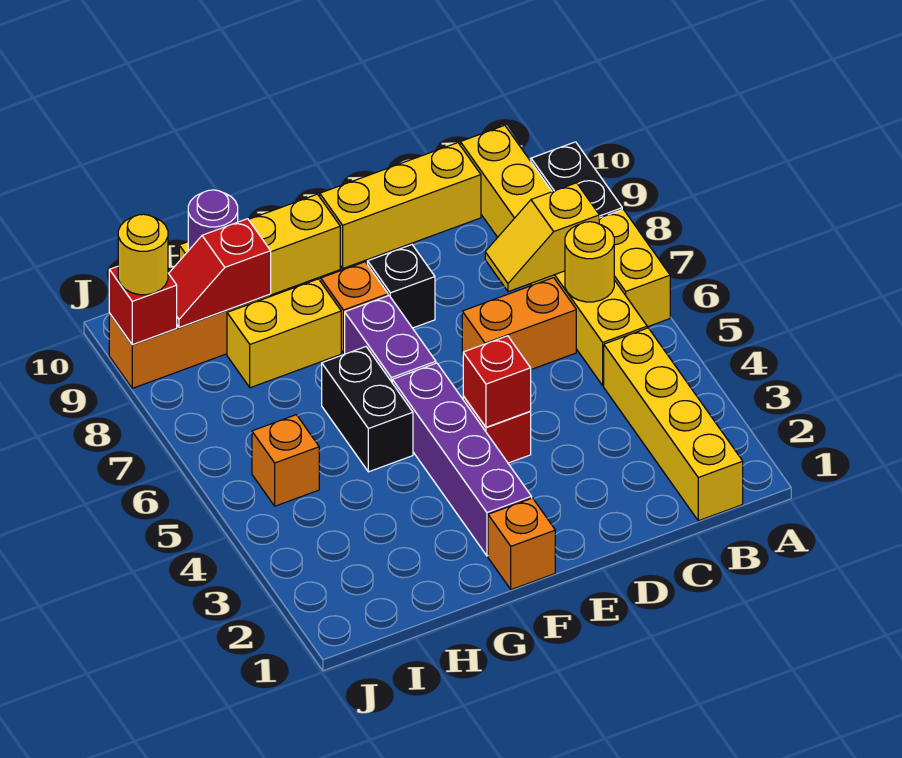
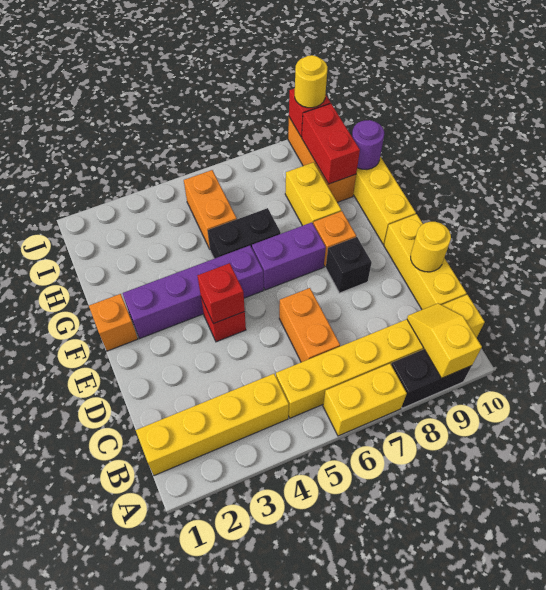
yellow 1x1 round brick [565,222,614,302] -> yellow 1x1 round brick moved to [411,222,451,272]
yellow 1x2 slope [485,183,599,292] -> yellow 1x2 slope moved to [407,303,482,378]
red 1x2 slope [169,219,271,327] -> red 1x2 brick [302,103,360,184]
orange 1x1 brick [252,415,319,506] -> orange 1x2 brick [184,170,237,249]

